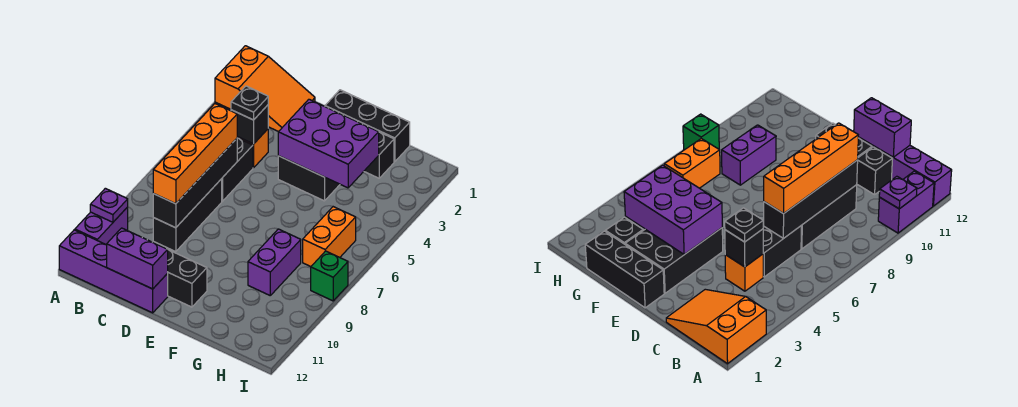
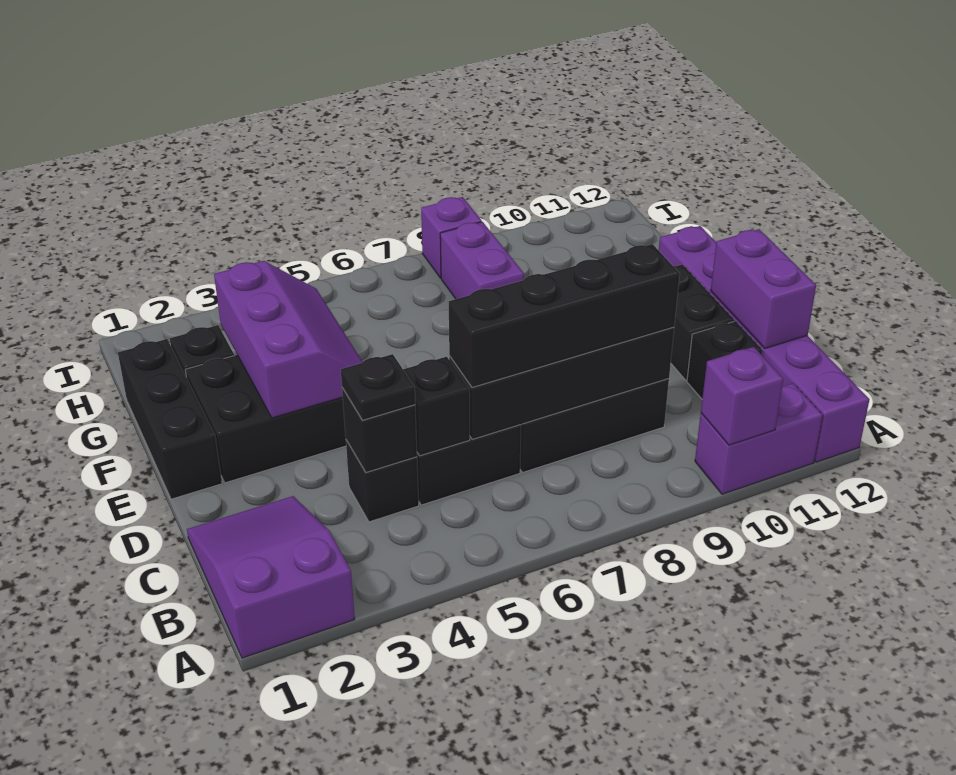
orange 2x3 slope [215,46,315,132] -> purple 2x3 slope [187,496,355,658]
purple 1x1 plate [90,188,128,222] -> purple 1x1 brick [701,347,783,445]
purple 1x4 brick [59,230,168,313] -> purple 1x6 brick [659,226,870,462]
orange 1x1 brick [237,129,268,168] -> black 1x1 brick [346,440,419,522]
none -> black 1x1 brick [403,357,470,456]
orange 1x4 brick [153,104,237,204] -> black 1x4 brick [449,244,680,388]
purple 2x3 brick [278,99,379,188] -> purple 2x3 slope [214,261,362,418]
purple 1x2 brick [248,229,301,295] -> purple 1x2 brick turned to [440,222,524,299]
orange 1x2 brick [303,207,356,267] -> none
green 1x1 brick [311,251,348,301] -> purple 1x1 brick [421,197,482,278]

